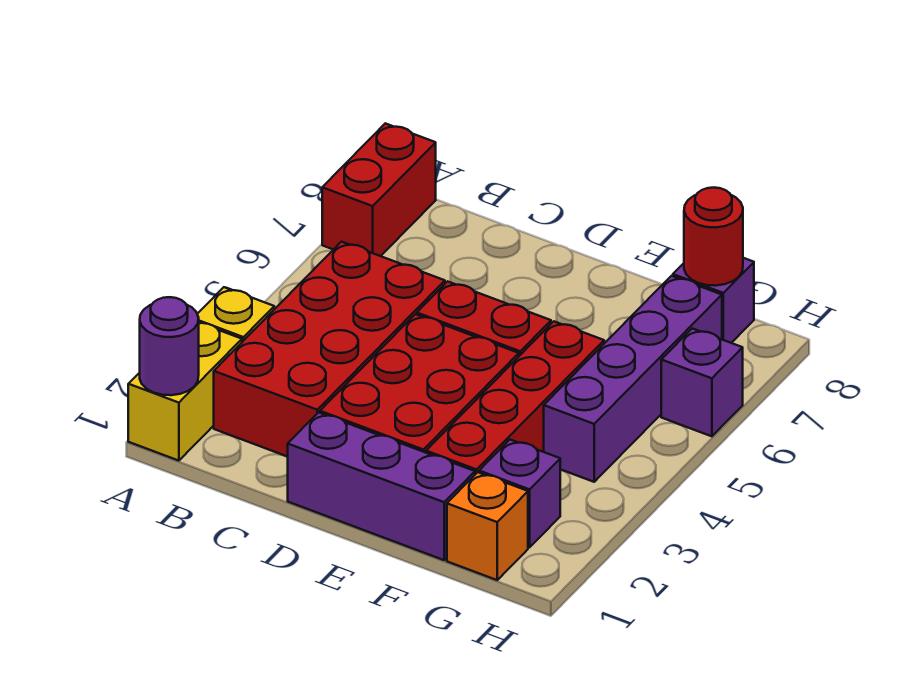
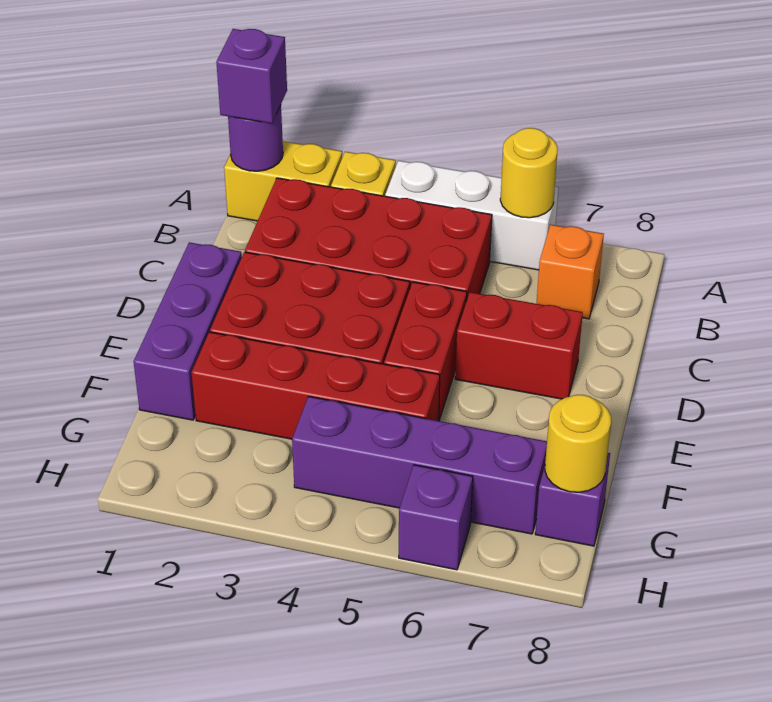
none -> white 1x3 brick [385,161,558,270]
none -> yellow 1x1 round brick [500,128,558,218]
red 1x2 brick [322,123,436,256] -> red 1x2 brick moved to [455,292,583,399]
orange 1x1 brick [447,472,528,580] -> orange 1x1 brick moved to [537,225,604,319]
purple 1x1 brick [479,440,560,547] -> purple 1x1 brick moved to [216,29,287,124]
red 1x1 round brick [684,188,743,286] -> yellow 1x1 round brick [545,395,611,492]

